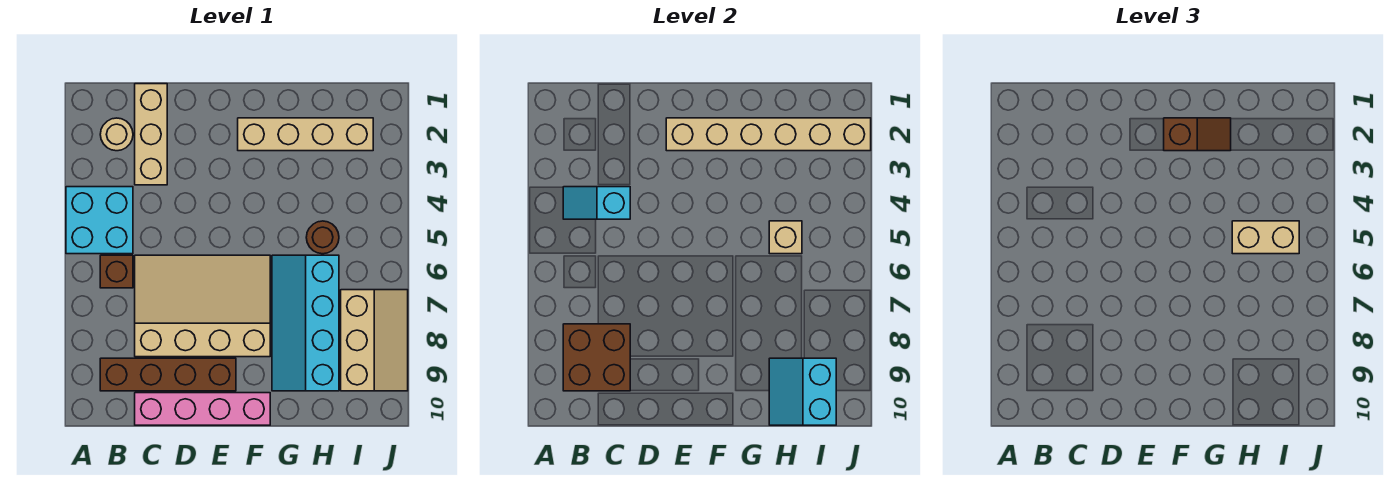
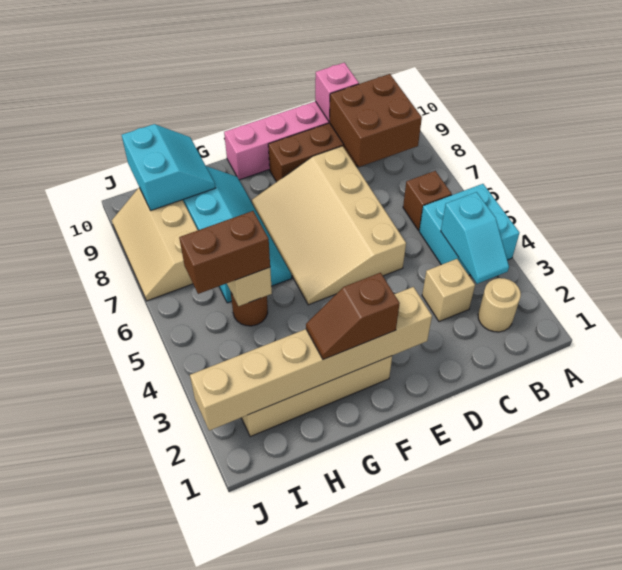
cyan 1x2 slope [563,187,630,219] -> cyan 1x2 slope turned to [441,192,509,284]
tan 1x3 brick [135,84,167,185] -> tan 1x1 brick [422,259,475,322]
tan 3x4 slope [135,255,270,357] -> tan 3x4 slope turned to [252,146,406,305]
none -> pink 1x1 brick [315,63,359,121]
tan 1x2 brick [1232,221,1299,254] -> brown 1x2 brick [179,211,270,294]

